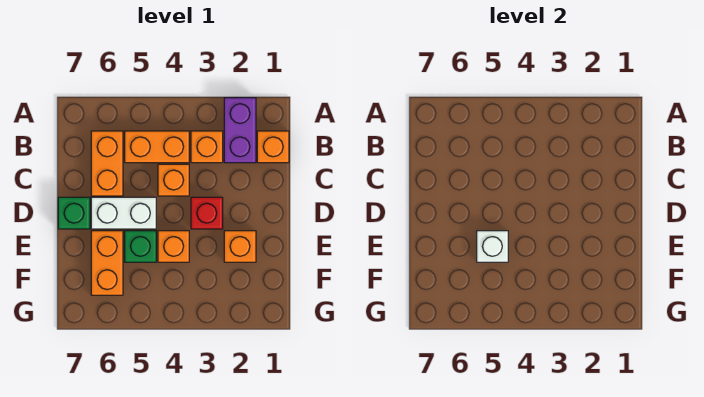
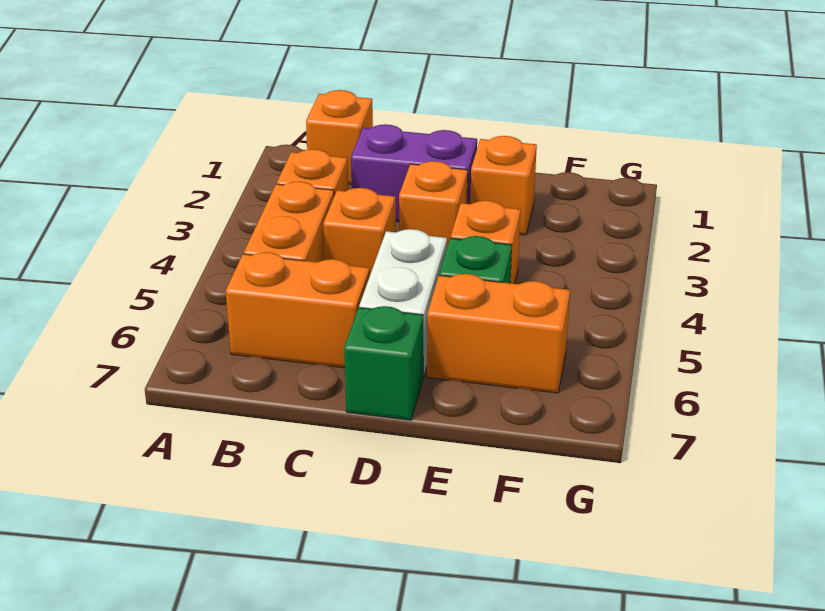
purple 1x2 brick [224,98,256,163] -> purple 1x2 brick moved to [351,124,477,222]
red 1x1 brick [191,197,223,229] -> orange 1x1 brick [399,161,468,247]
white 1x1 brick [477,231,508,262] -> none

